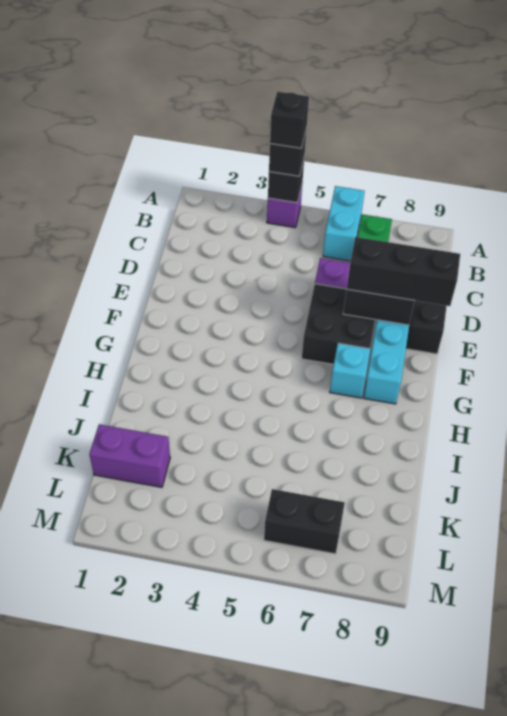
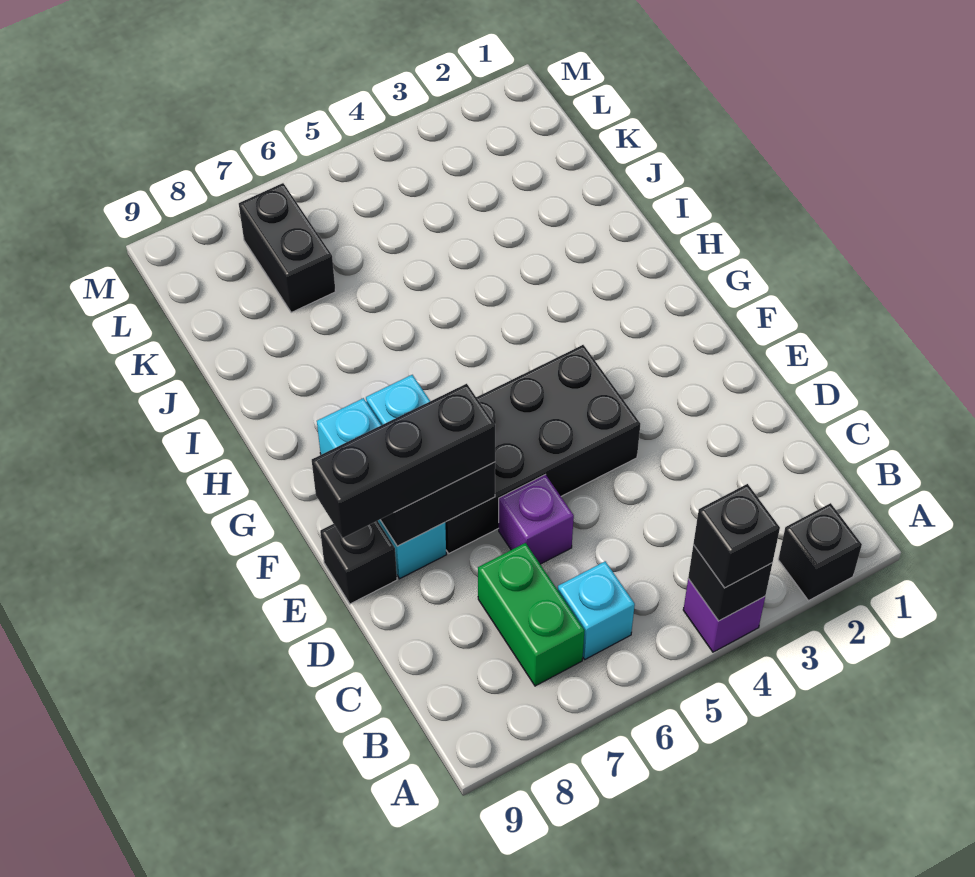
black 1x1 brick [270,92,309,148] -> black 1x1 brick moved to [778,503,862,601]
cyan 1x2 brick [323,186,365,261] -> cyan 1x1 brick [558,561,635,659]
black 2x2 brick [302,284,375,364] -> black 2x4 brick [445,345,640,553]
purple 1x2 brick [89,424,170,487] -> none
black 1x2 brick [264,489,345,554] -> black 1x2 brick turned to [239,183,336,313]

